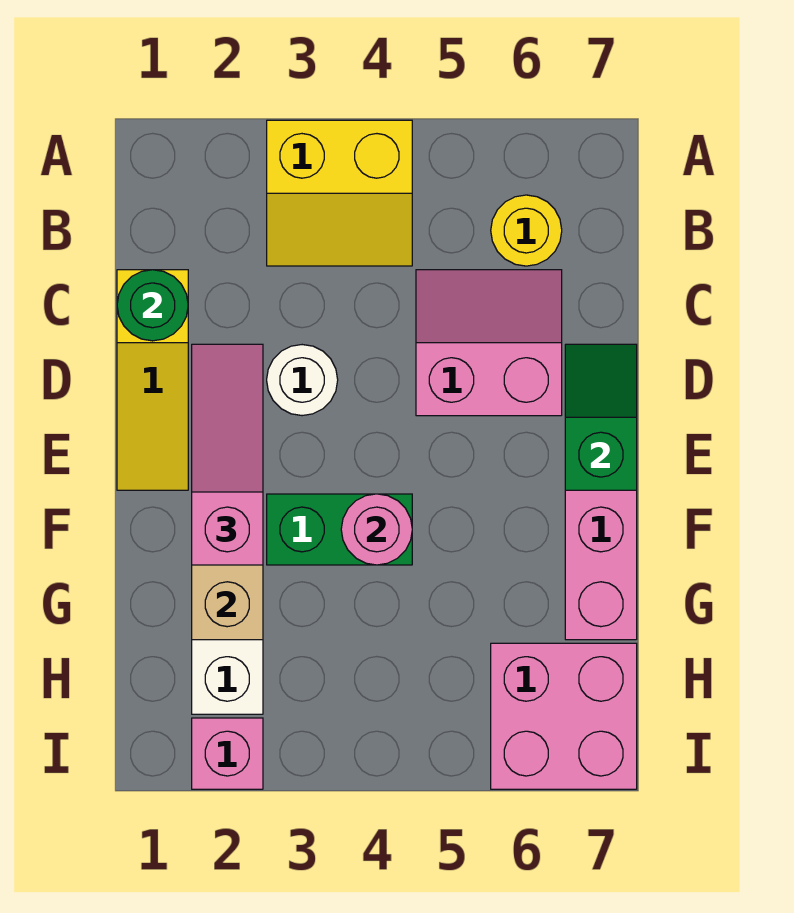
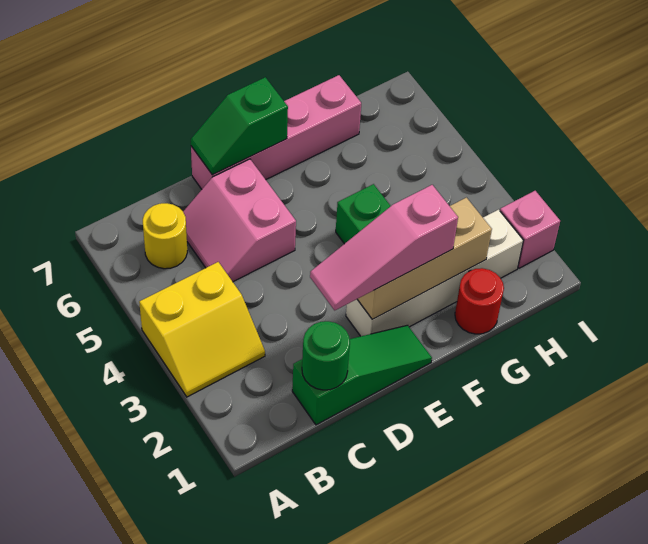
yellow 2x2 slope [267,120,412,266] -> yellow 2x2 slope turned to [139,262,265,397]
yellow 1x3 slope [117,270,188,490] -> green 1x3 slope [292,325,432,425]
white 1x1 round brick [267,345,338,416] -> none
pink 1x1 round brick [341,494,412,565] -> none
none -> red 1x1 round brick [455,268,504,334]
pink 2x2 brick [491,643,637,789] -> none

